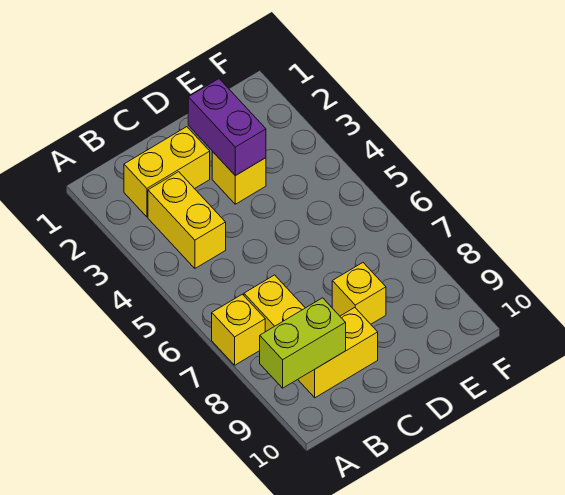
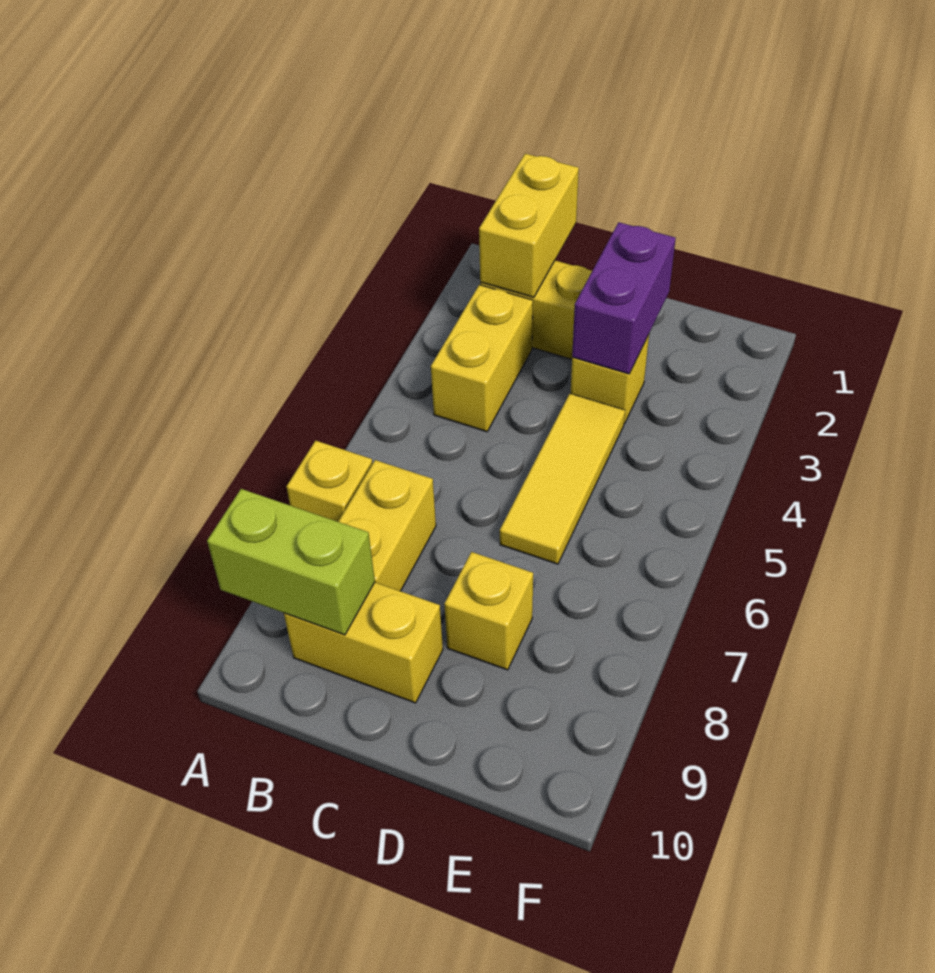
none -> yellow 1x2 brick [479,154,579,297]
none -> yellow 1x3 tile [500,394,625,564]

